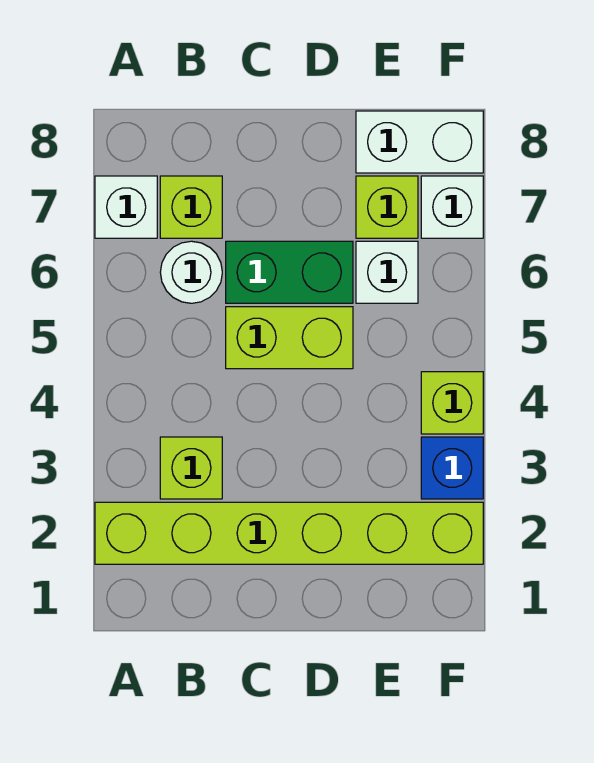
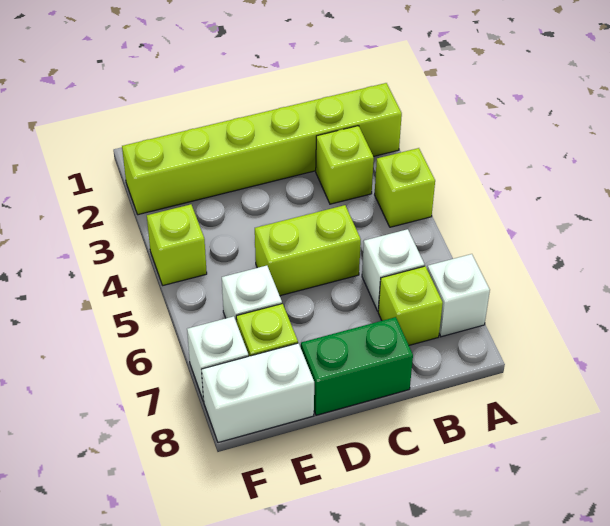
none -> lime 1x1 brick [375,148,435,227]
white 1x1 round brick [160,241,222,303] -> white 1x1 brick [362,229,425,311]
green 1x2 brick [226,241,353,303] -> green 1x2 brick moved to [301,317,413,415]
blue 1x1 brick [421,437,483,499] -> none

